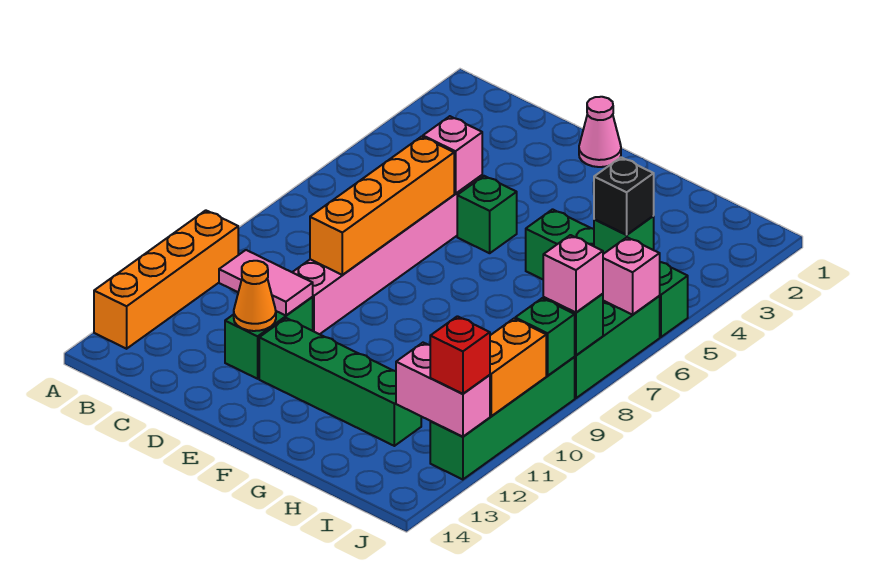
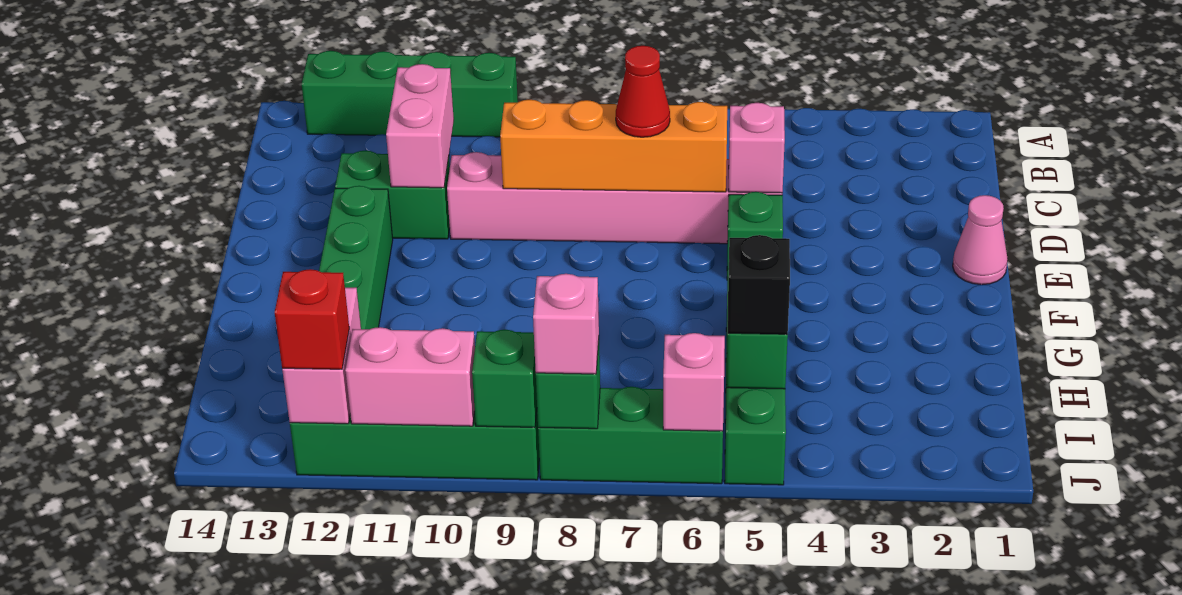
orange 1x4 brick [94,210,238,349] -> green 1x4 brick [302,51,518,137]
pink 1x2 tile [219,250,313,316] -> pink 1x2 brick [386,64,454,188]
none -> red 1x1 cone [616,46,670,137]
orange 1x1 cone [234,261,276,331] -> none
orange 1x2 brick [490,319,546,416] -> pink 1x2 brick [345,327,475,426]

